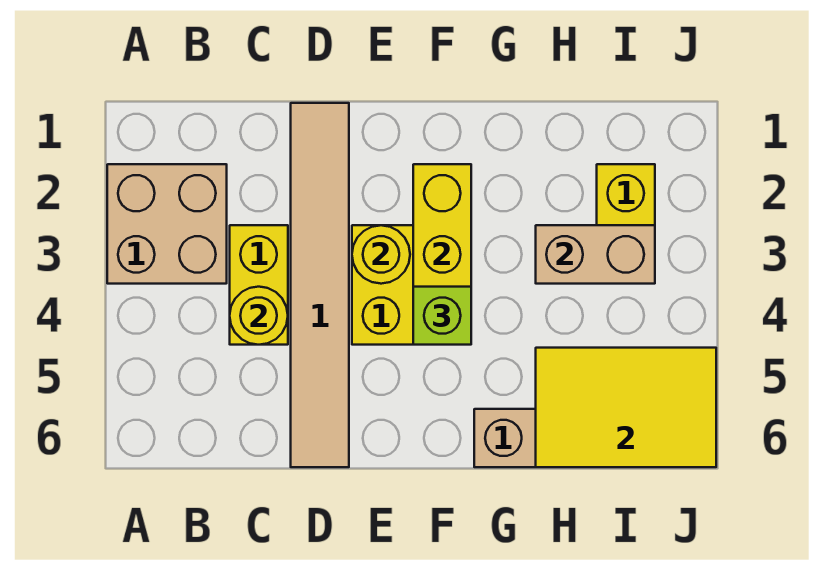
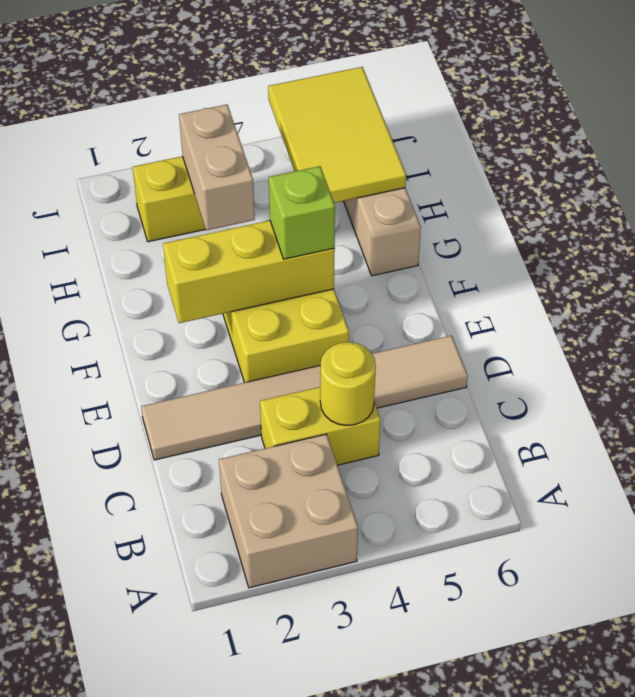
yellow 1x1 round brick [352,225,410,284] -> none

